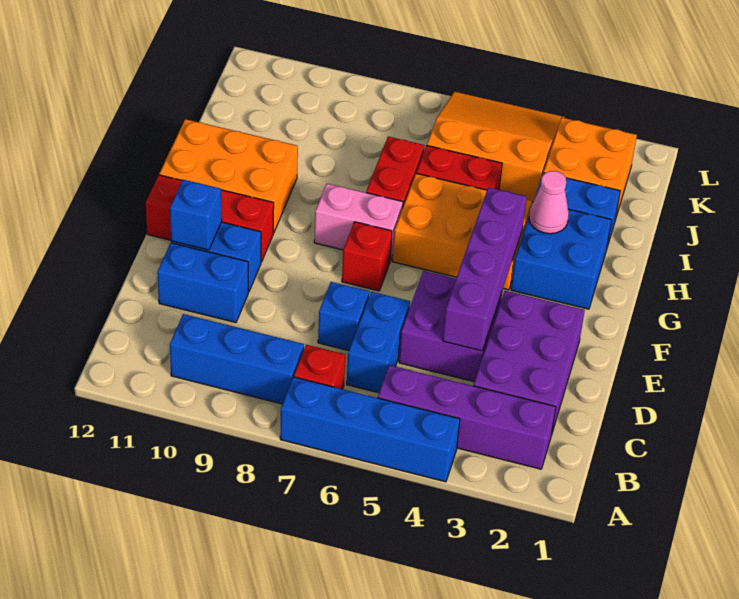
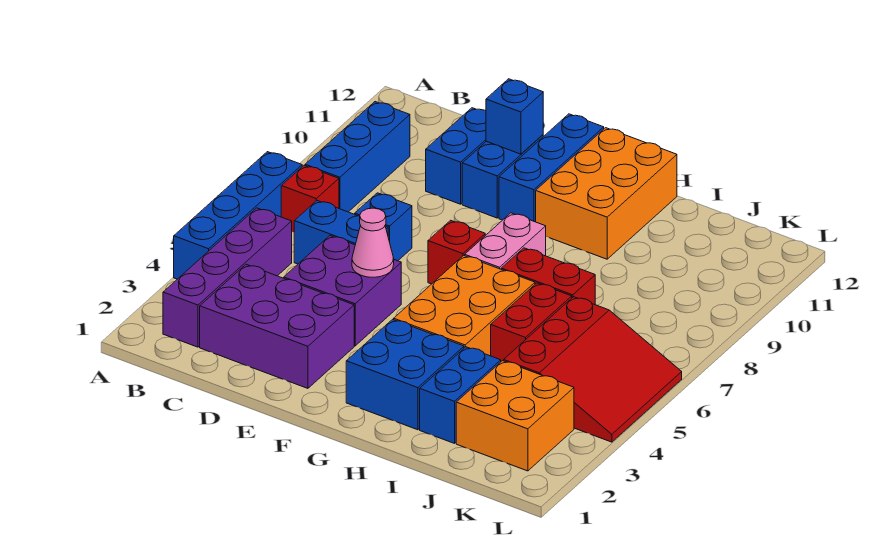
purple 1x4 brick [443,187,527,351] -> none
red 1x3 brick [146,175,274,262] -> blue 1x3 brick [499,114,604,222]
pink 1x1 cone [529,171,569,234] -> pink 1x1 cone moved to [352,208,394,277]
orange 3x3 slope [427,92,565,202] -> red 3x3 slope [504,297,682,442]

